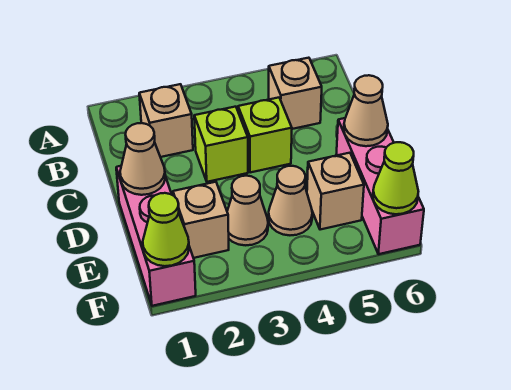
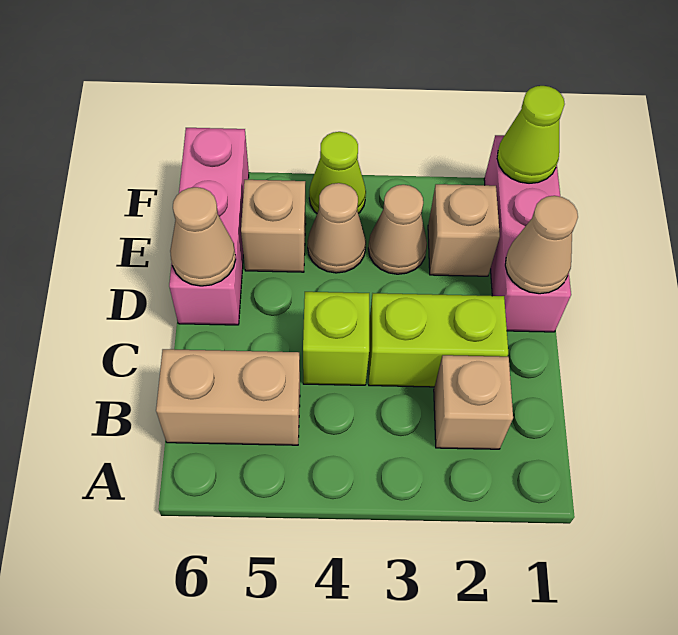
tan 1x1 brick [269,58,322,129] -> tan 1x2 brick [156,349,300,445]
lime 1x1 brick [194,107,248,182] -> lime 1x2 brick [369,293,508,387]
lime 1x1 cone [373,142,419,214] -> lime 1x1 cone moved to [309,132,366,214]

